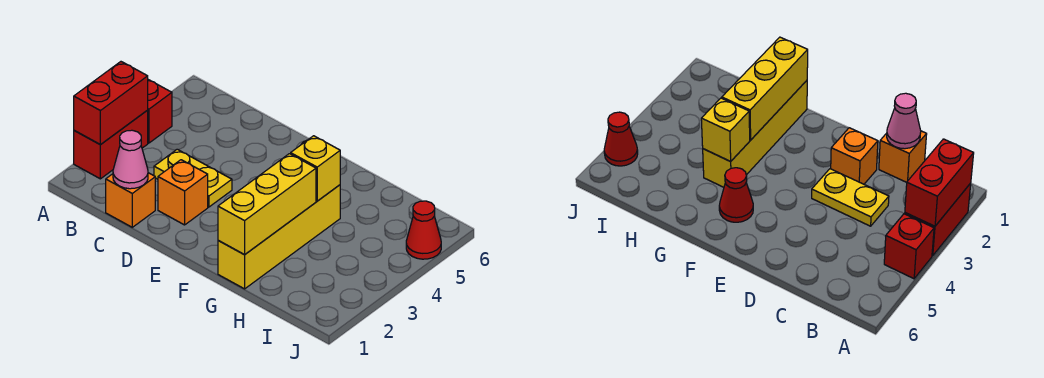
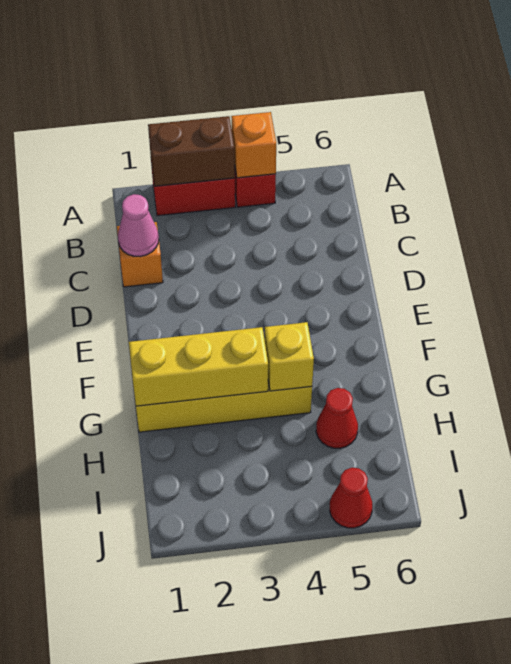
red 1x2 brick [74,62,148,145] -> brown 1x2 brick [148,116,235,186]
yellow 1x2 plate [154,149,232,207] -> none
orange 1x1 brick [158,160,208,225] -> orange 1x1 brick moved to [231,112,276,178]
red 1x1 cone [719,168,753,222] -> red 1x1 cone moved to [316,388,358,448]

